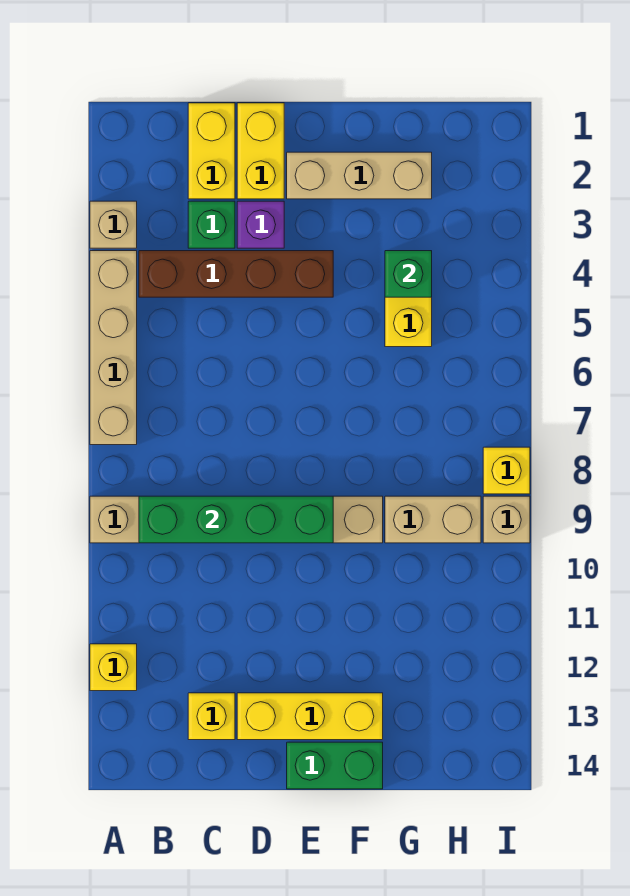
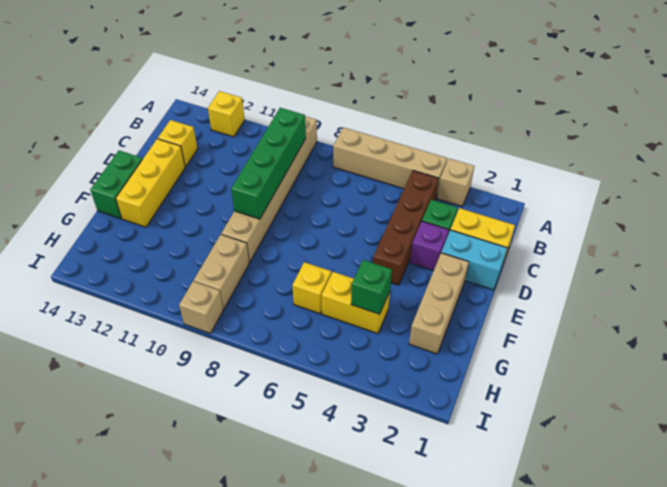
yellow 1x2 brick [237,103,284,199] -> cyan 1x2 brick [441,230,507,290]
yellow 1x1 brick [483,447,530,494] -> yellow 1x1 brick moved to [292,262,331,314]

